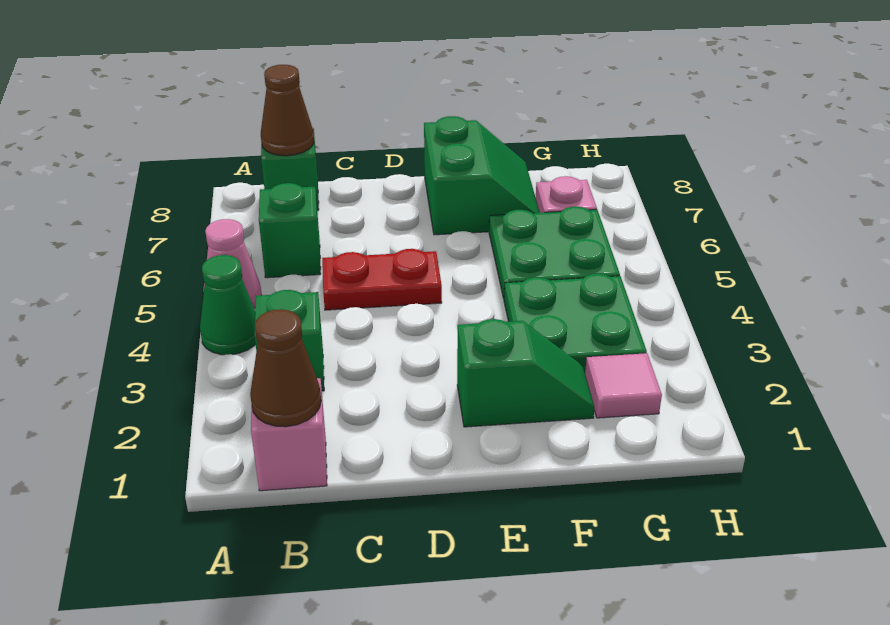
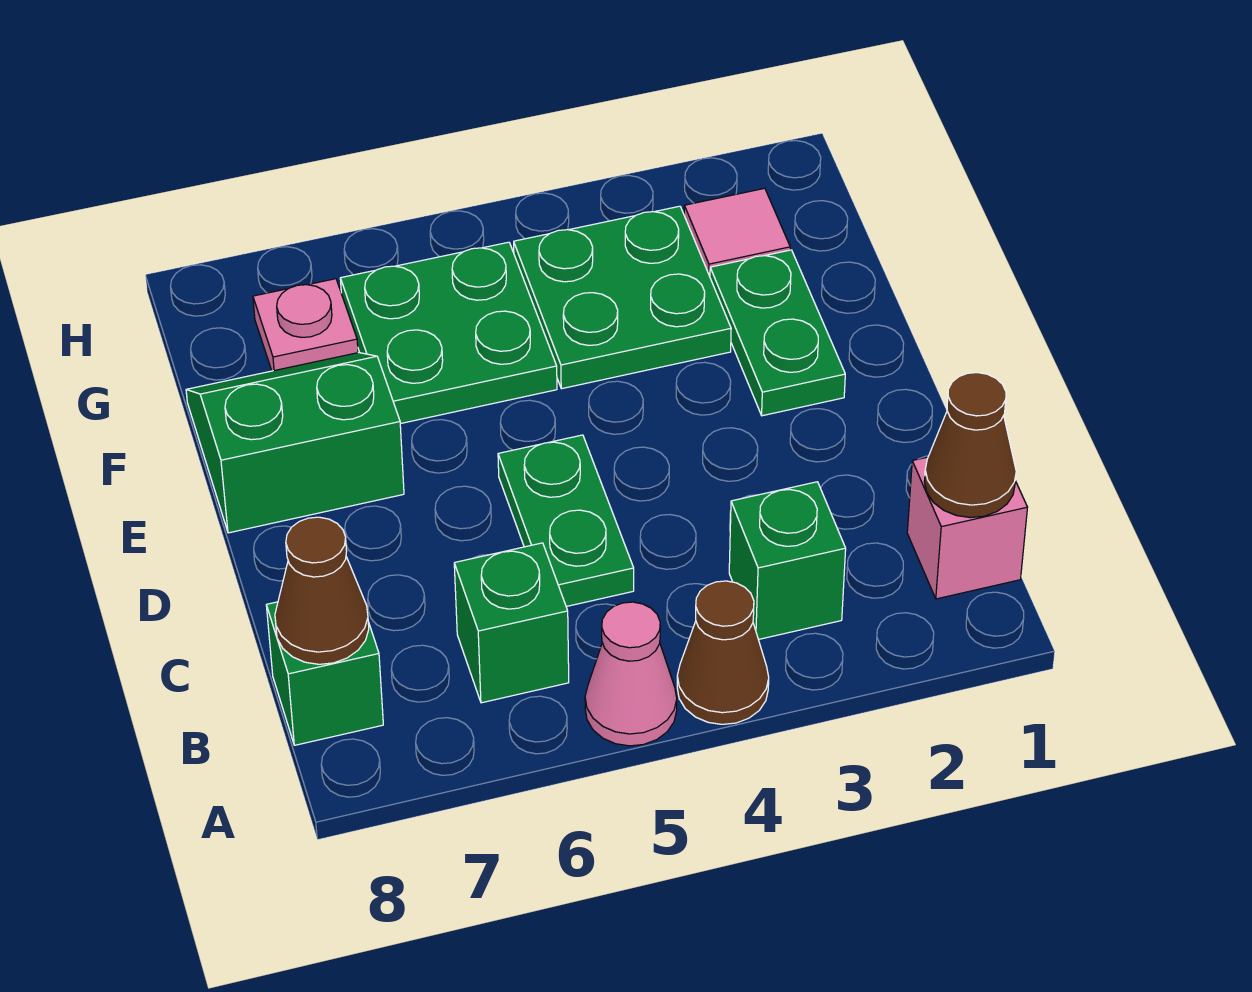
green 1x1 cone [200,255,255,355] -> brown 1x1 cone [677,581,769,724]
red 1x2 plate [322,249,442,310] -> green 1x2 plate [498,435,634,607]
green 1x2 slope [457,319,595,427] -> green 1x2 plate [710,250,845,416]

